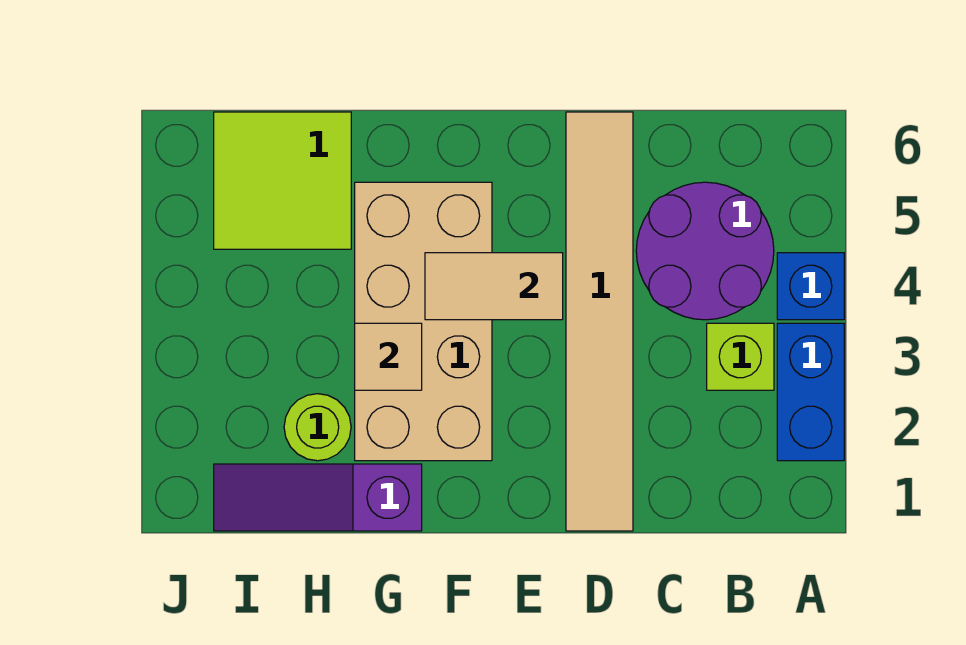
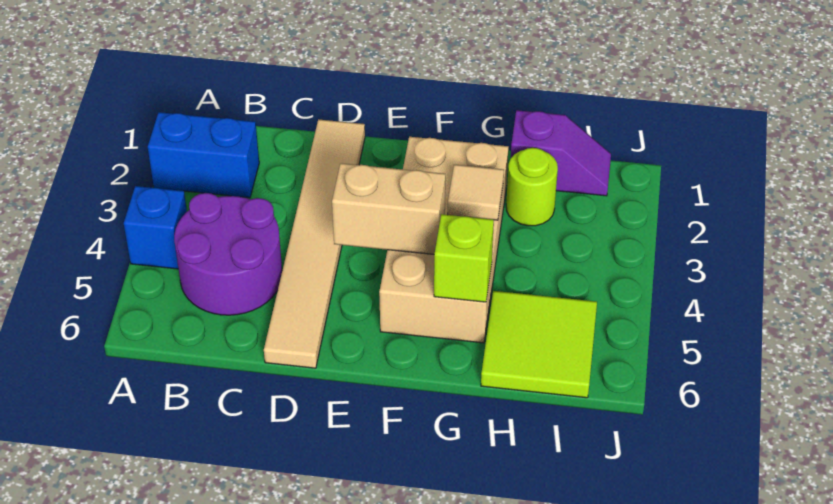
blue 1x2 brick [777,323,844,461] -> blue 1x2 brick turned to [148,112,259,198]
lime 1x1 brick [707,323,774,390] -> lime 1x1 brick moved to [434,214,494,302]
tan 1x2 tile [425,253,563,320] -> tan 1x2 brick [332,163,445,254]
purple 1x3 slope [214,464,422,531] -> purple 1x2 slope [511,110,611,196]

